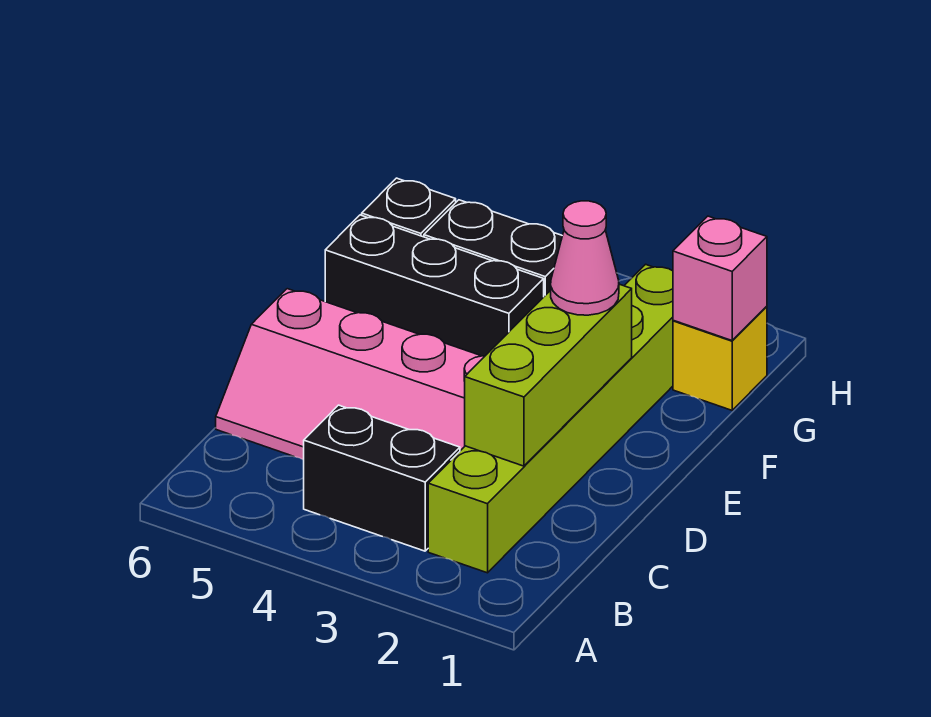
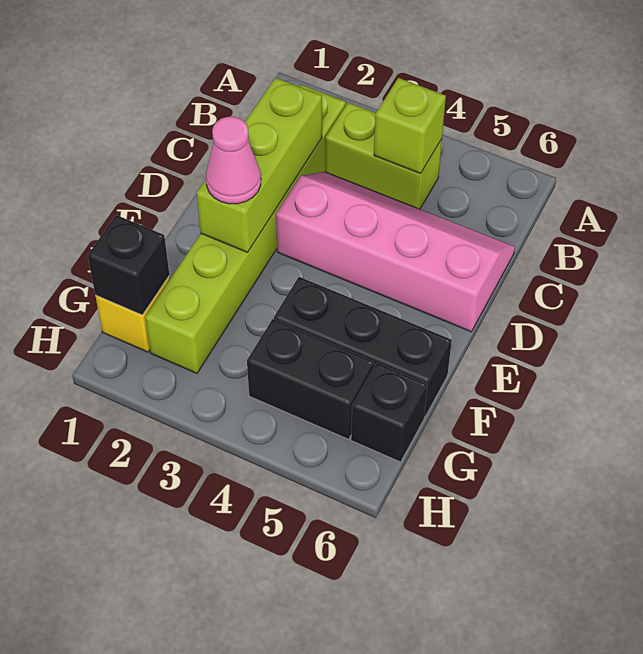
black 1x2 brick [304,405,460,551] -> lime 1x2 brick [325,103,442,209]
none -> lime 1x1 brick [374,78,446,174]
pink 1x1 brick [673,216,767,340] -> black 1x1 brick [88,215,169,315]

